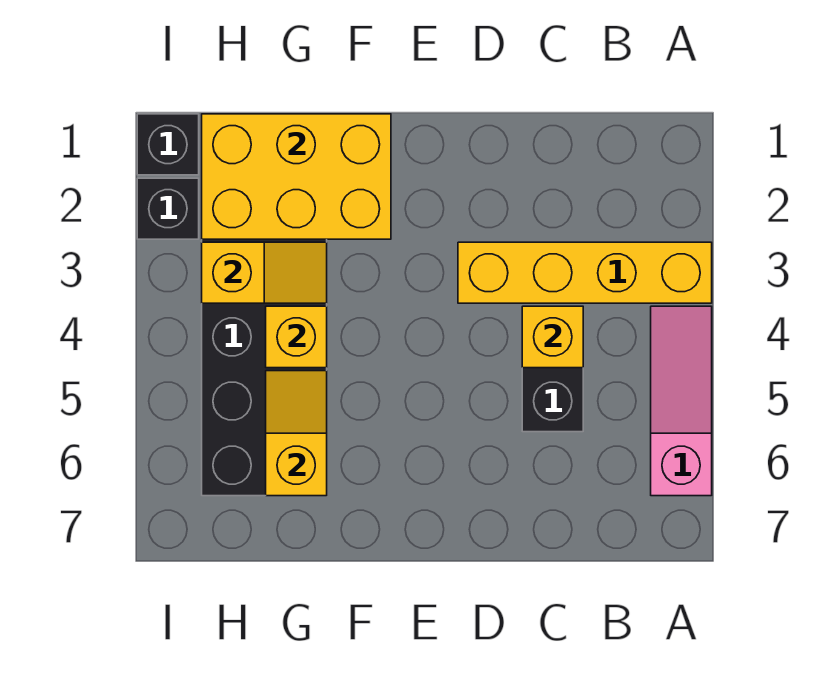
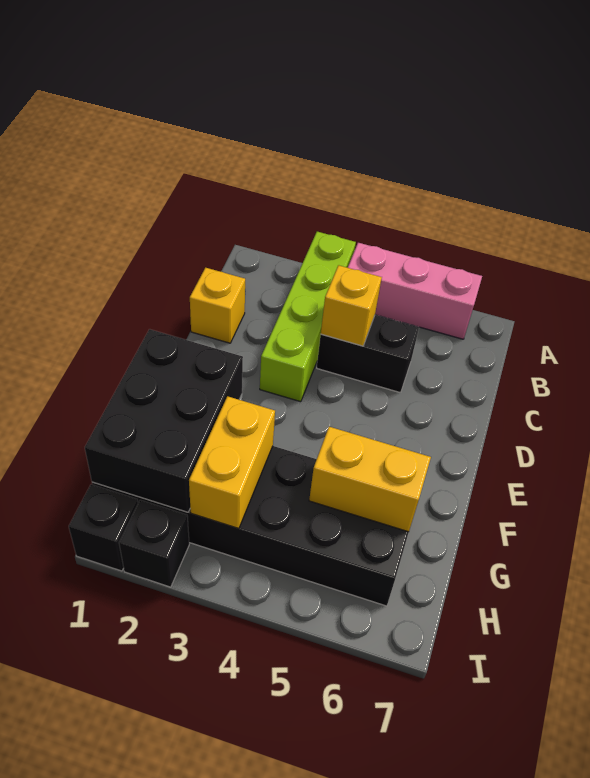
yellow 1x4 brick [458,242,712,303] -> lime 1x4 brick [260,232,356,402]
pink 1x3 slope [651,306,712,496] -> pink 1x3 brick [348,243,482,339]
yellow 2x3 brick [202,114,391,239] -> black 2x3 brick [85,329,243,512]
yellow 1x2 slope [202,242,327,303] -> yellow 1x2 brick [189,396,275,529]
yellow 1x1 brick [266,306,327,368] -> yellow 1x1 brick moved to [190,268,245,343]
yellow 1x2 slope [266,371,327,496] -> yellow 1x2 brick [309,427,431,532]

